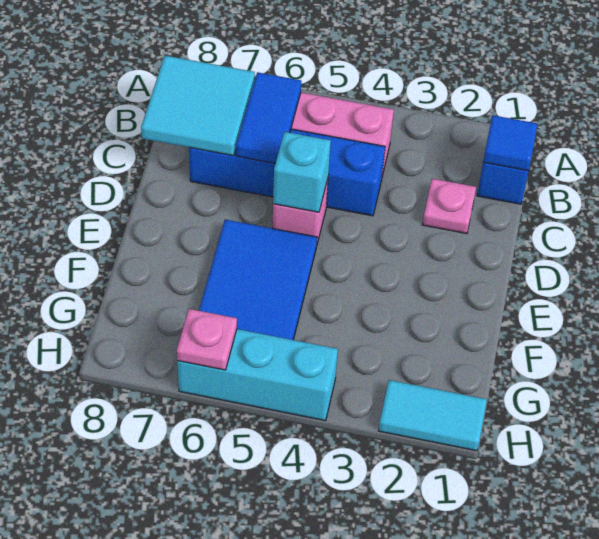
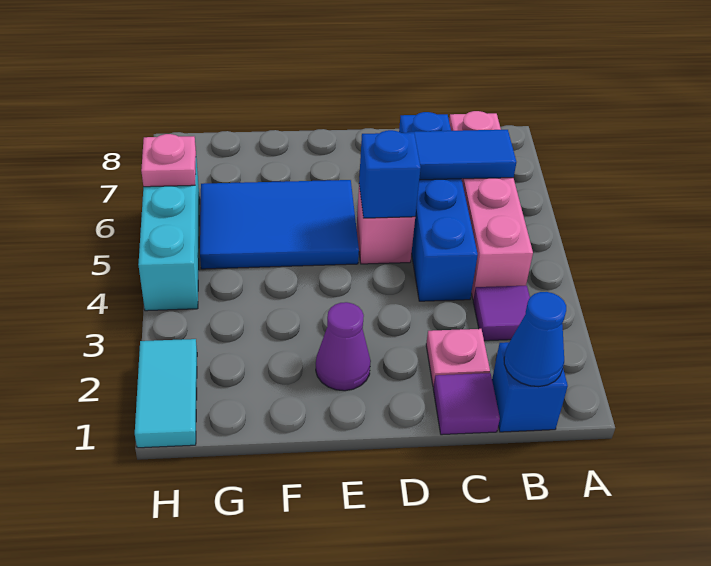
blue 1x1 tile [483,115,537,171] -> blue 1x1 cone [504,292,566,387]
none -> purple 1x1 tile [473,286,530,341]
cyan 2x2 tile [141,56,255,156] -> none
none -> purple 1x1 tile [433,373,500,435]
cyan 1x1 brick [273,132,331,212] -> blue 1x1 brick [359,130,421,218]
none -> purple 1x1 cone [316,302,371,391]

